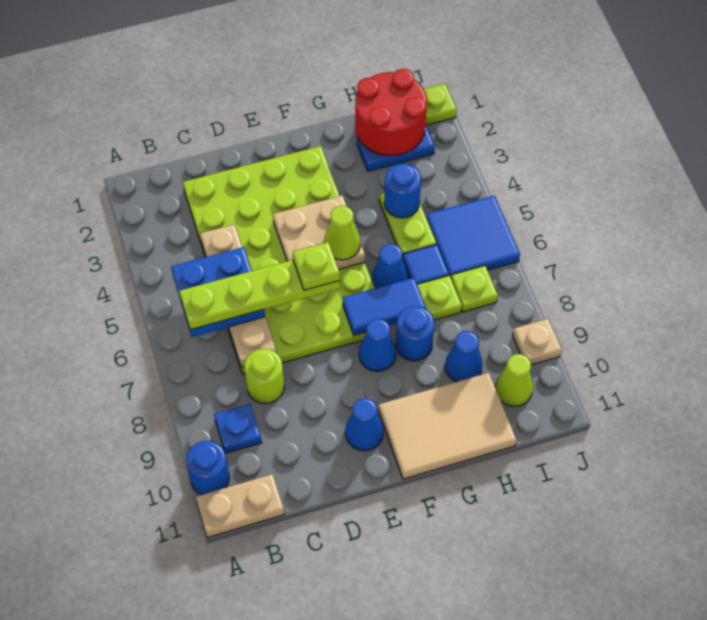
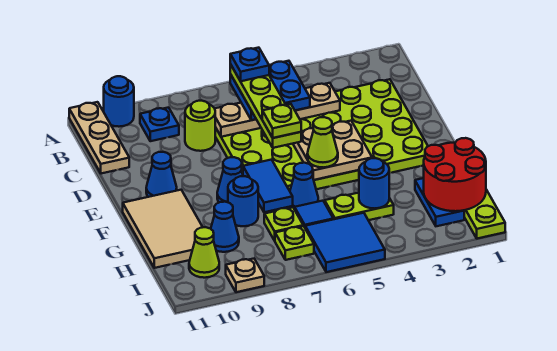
tan 1x2 plate [196,474,284,538] -> tan 1x3 plate [69,102,129,174]
none -> blue 1x1 plate [230,48,269,81]

